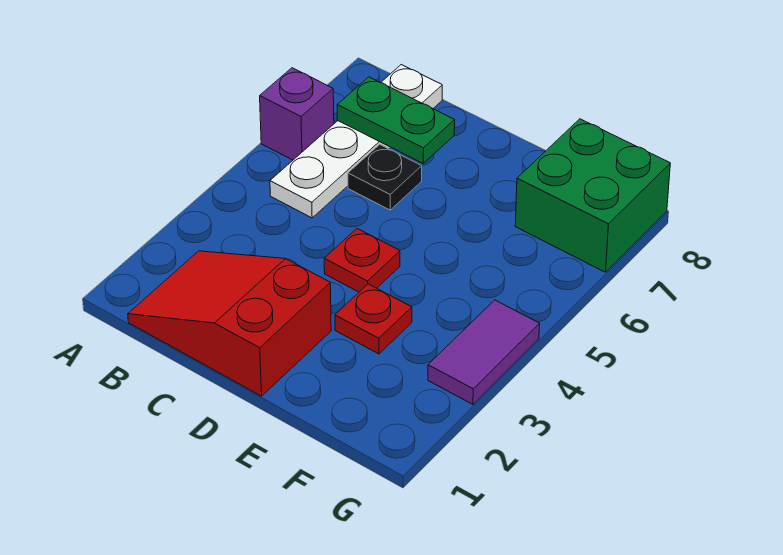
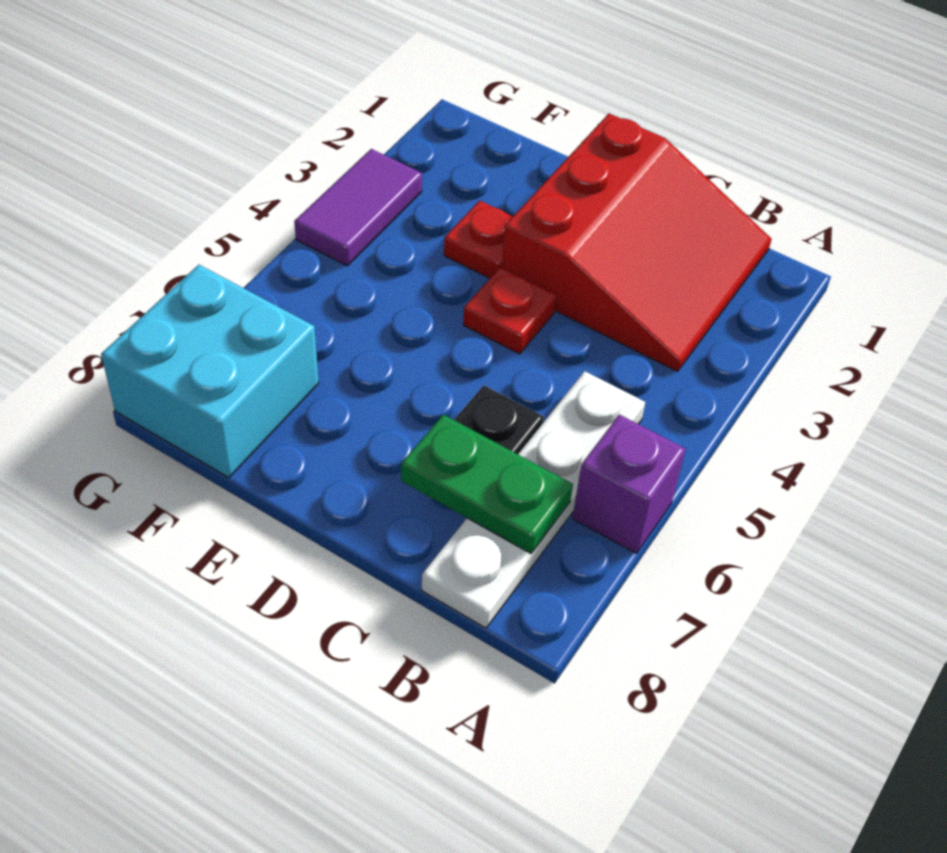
red 2x3 slope [128,251,331,396] -> red 3x3 slope [502,114,771,371]
green 2x2 brick [515,119,670,272] -> cyan 2x2 brick [101,265,319,478]

